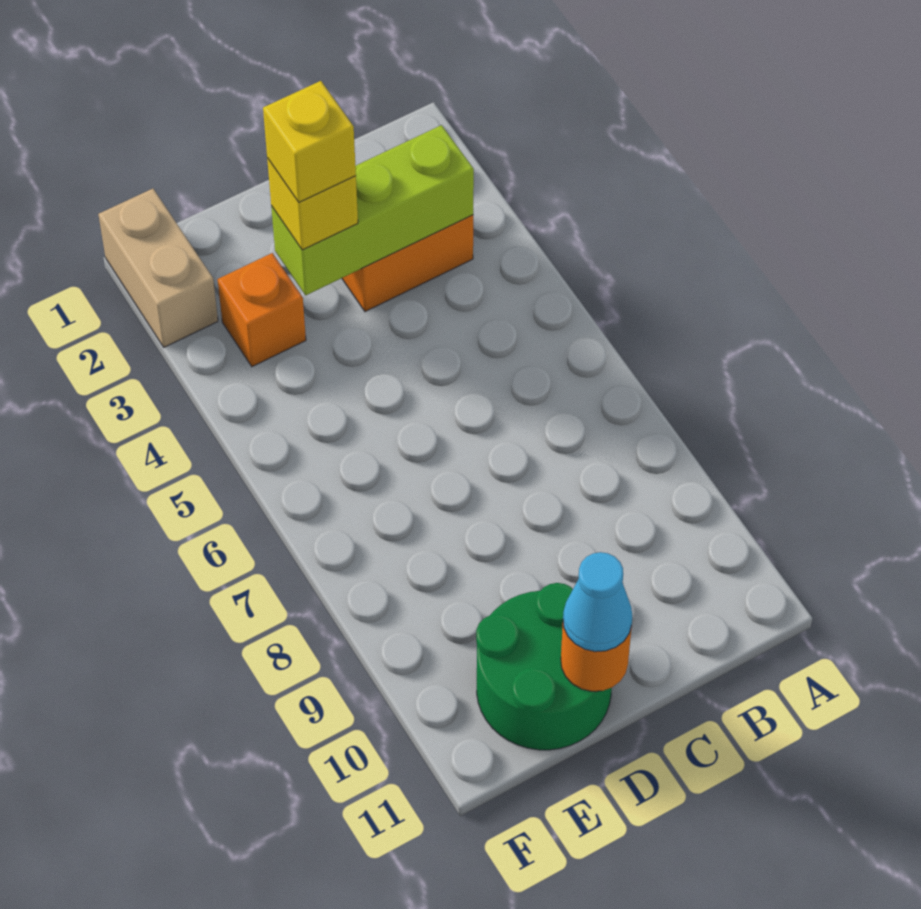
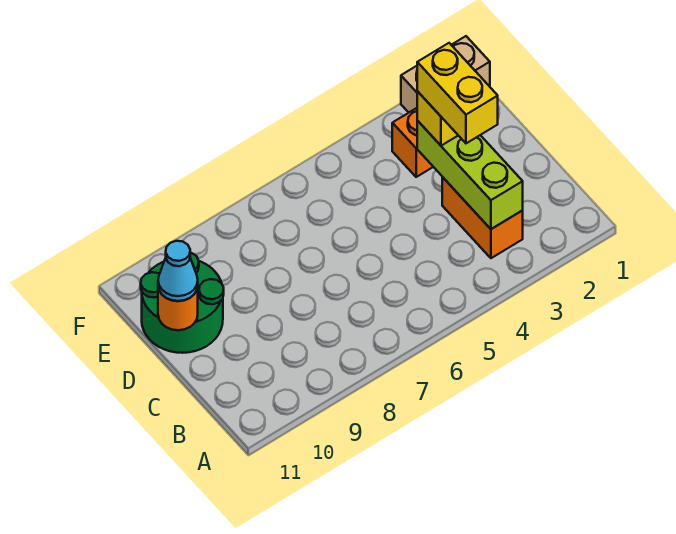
yellow 1x1 brick [263,81,356,202] -> yellow 1x2 brick [417,43,498,143]

